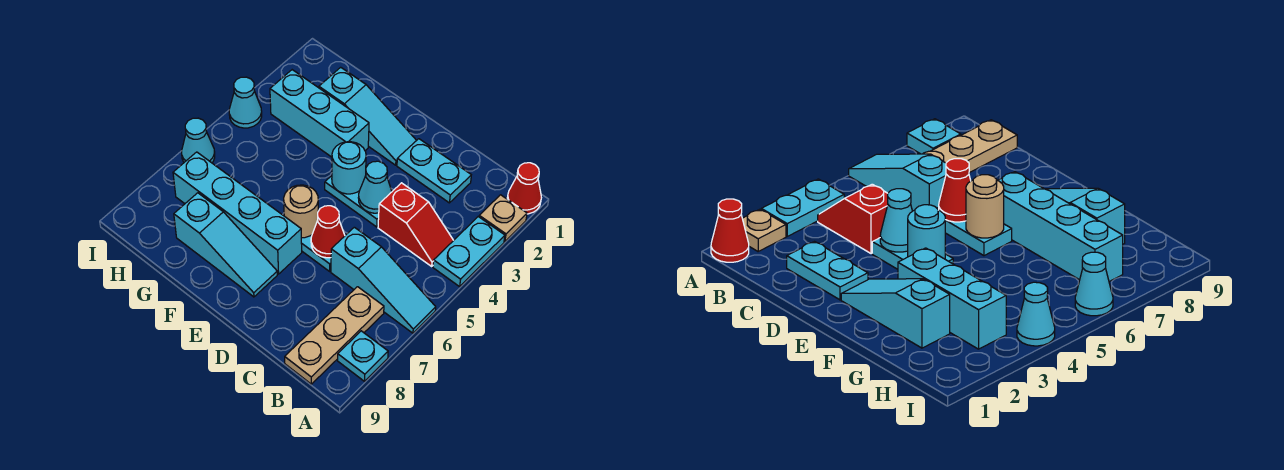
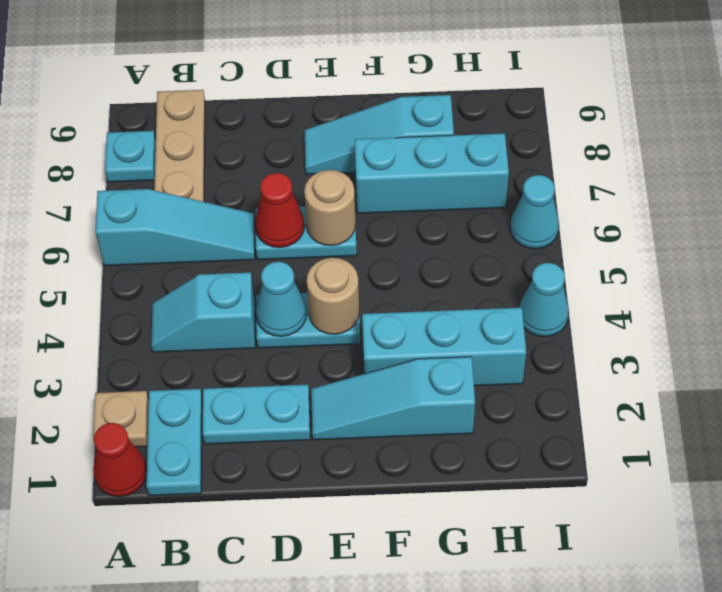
cyan 1x2 plate [433,217,505,287] -> cyan 1x2 plate moved to [146,389,202,496]
cyan 1x3 slope [331,227,436,333] -> cyan 1x3 slope turned to [96,189,255,266]
red 1x2 slope [378,183,454,266] -> cyan 1x2 slope [151,272,255,352]
cyan 1x1 round brick [332,142,366,194] -> tan 1x1 round brick [307,258,359,334]
cyan 1x4 brick [173,152,302,274] -> cyan 1x3 brick [355,133,509,213]

